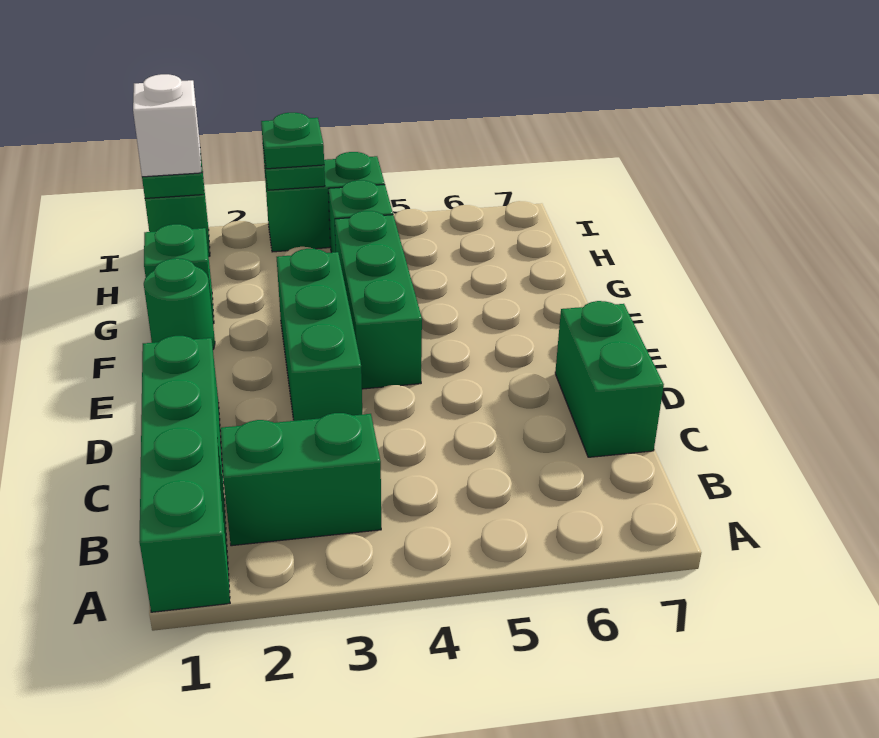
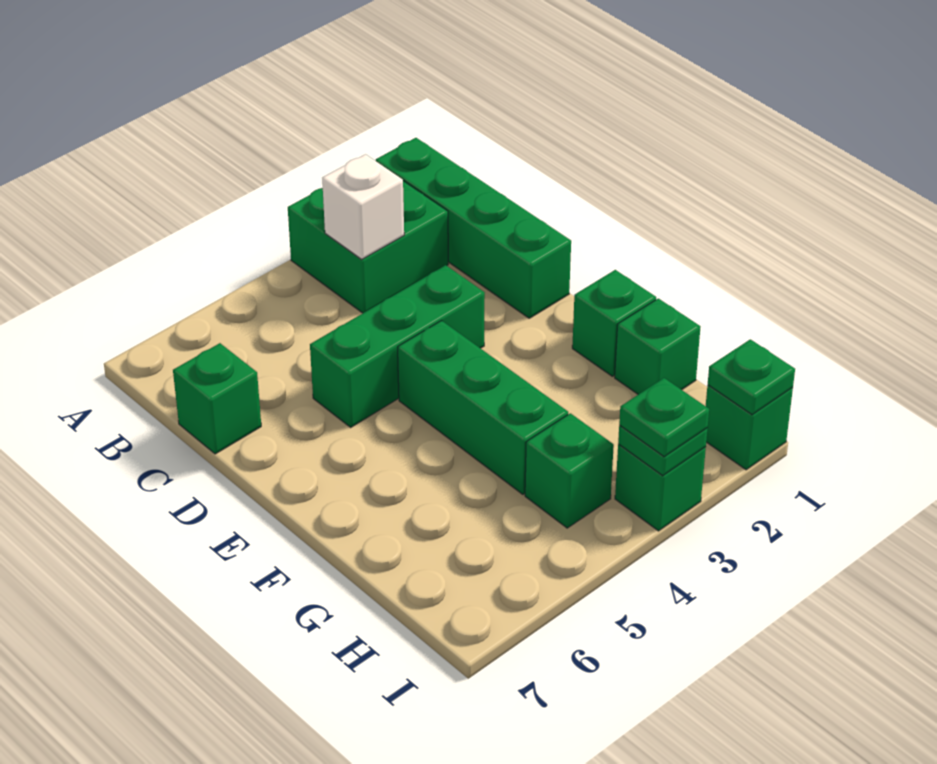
green 1x2 brick [220,413,381,546] -> green 2x2 brick [288,181,448,313]
green 1x2 brick [555,301,664,457] -> green 1x1 brick [173,343,261,454]
green 1x3 brick [277,249,362,421] -> green 1x3 brick turned to [310,265,485,427]
green 1x1 round brick [144,258,215,349] -> green 1x1 brick [572,270,656,376]
white 1x1 brick [133,74,201,177] -> white 1x1 brick moved to [322,154,404,259]
green 1x2 brick [264,152,385,252] -> green 1x1 brick [615,444,706,531]

